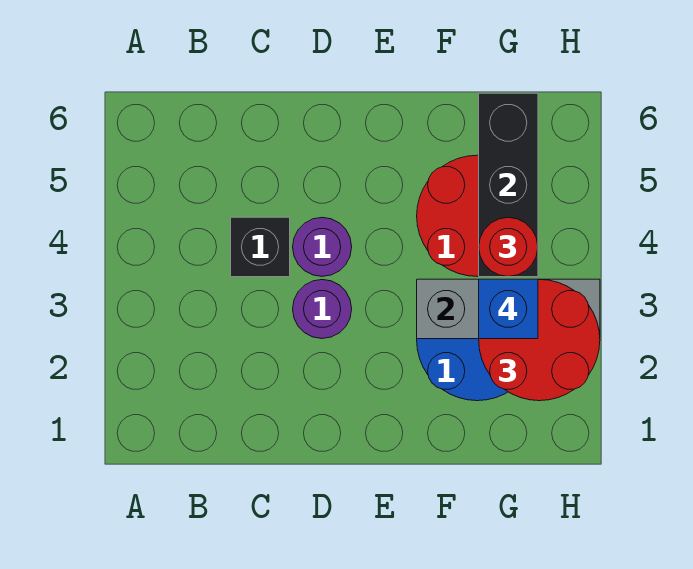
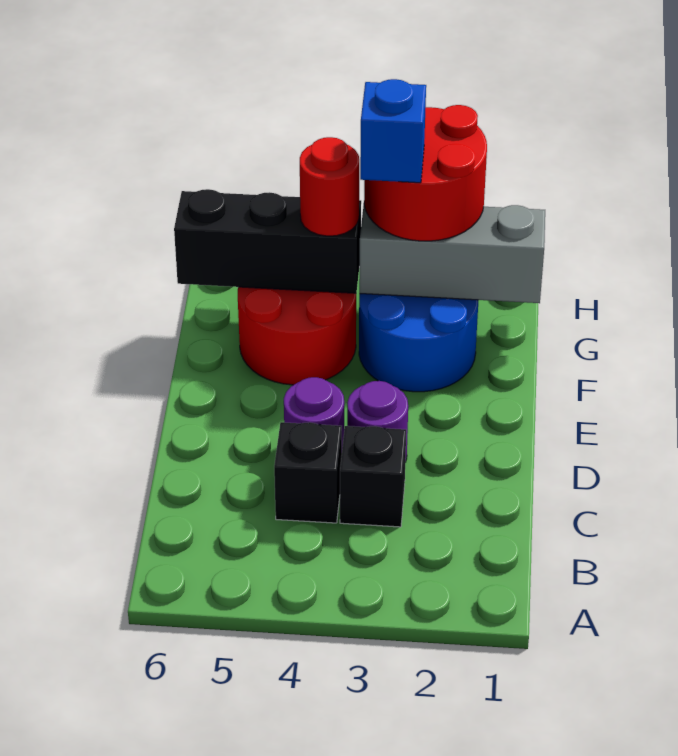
none -> black 1x1 brick [340,426,406,527]
grey 1x3 brick [417,279,600,339] -> grey 1x3 brick turned to [359,205,545,303]

